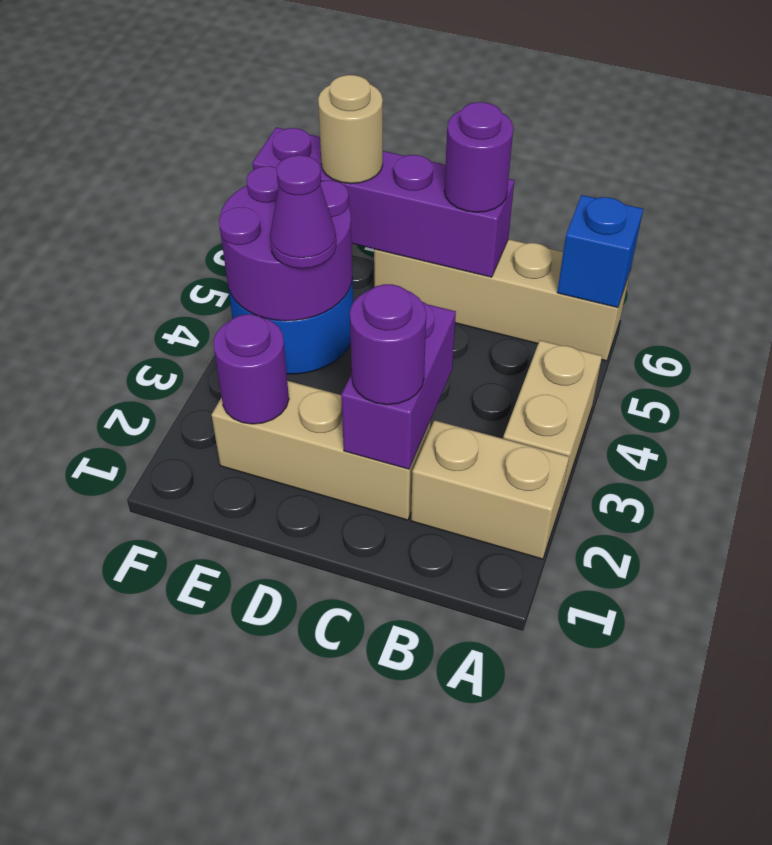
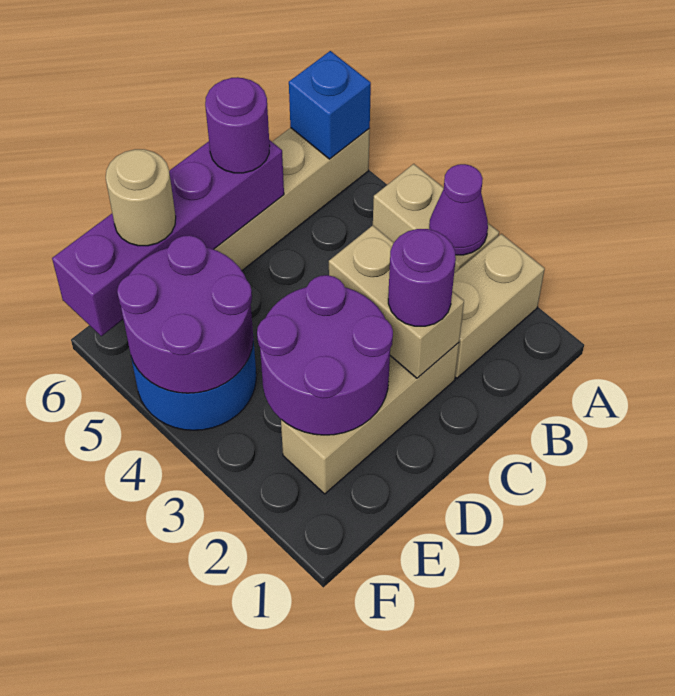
purple 1x2 brick [341,302,456,469] -> tan 1x2 brick [329,225,464,378]
purple 1x1 round brick [213,314,289,424] -> purple 2x2 round brick [257,275,393,435]
purple 1x1 cone [270,155,337,269] -> purple 1x1 cone moved to [429,164,488,255]

